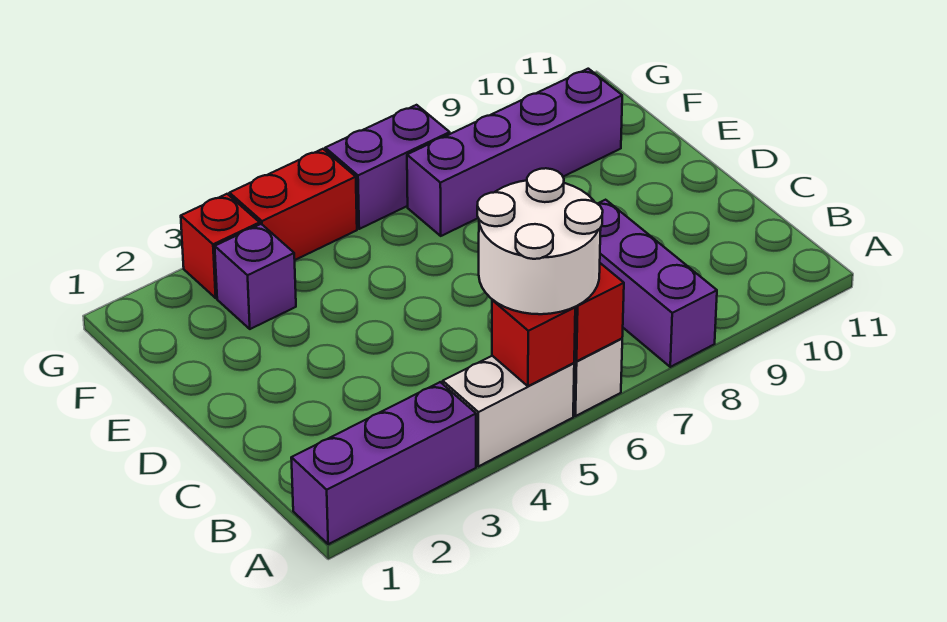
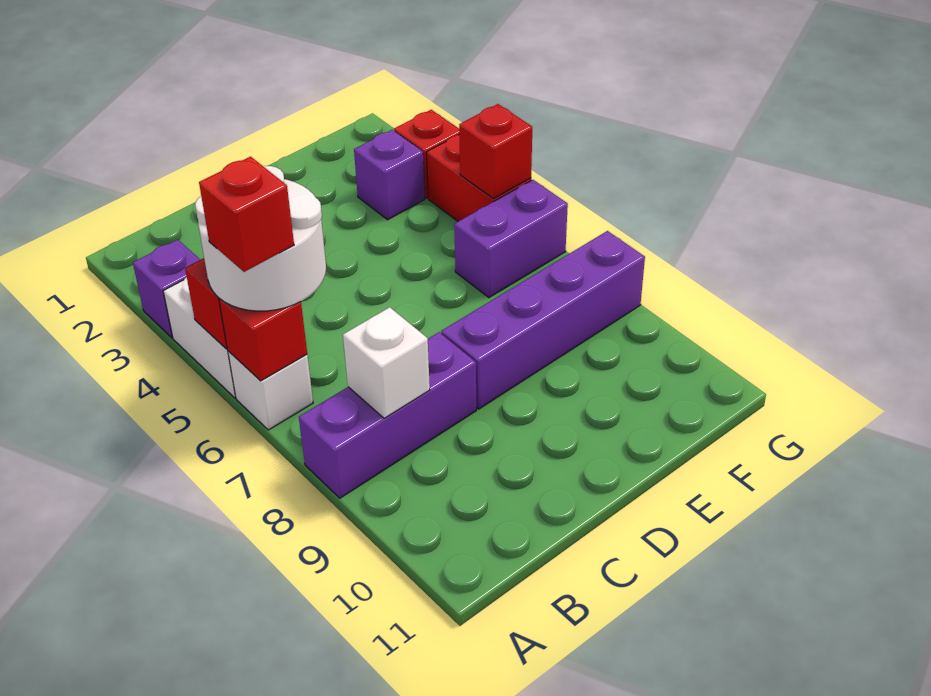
purple 1x3 brick [291,382,476,544] -> purple 1x1 brick [133,240,200,338]
none -> red 1x1 brick [199,157,294,272]
none -> white 1x1 brick [343,307,430,418]
purple 1x4 brick [407,69,622,236] -> purple 1x4 brick turned to [441,231,645,409]
none -> red 1x1 brick [459,104,532,199]
purple 1x2 brick [325,105,450,229] -> purple 1x2 brick turned to [454,180,568,298]

